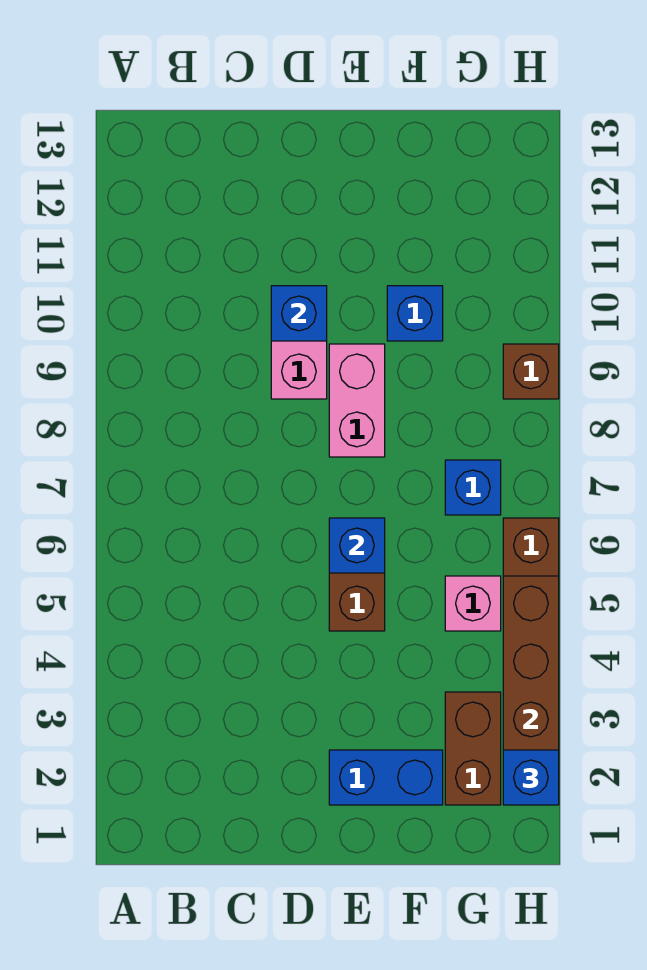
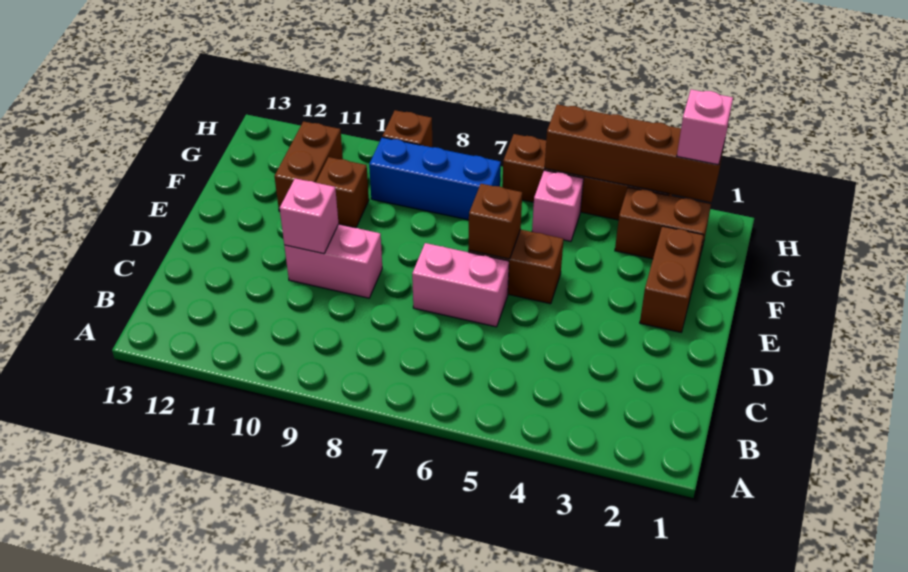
blue 1x1 brick [271,286,327,341] -> pink 1x1 brick [280,178,339,254]
blue 1x2 brick [329,750,443,805] -> brown 1x2 brick [640,226,704,332]
blue 1x1 brick [329,518,385,573] -> brown 1x1 brick [468,184,522,259]
pink 1x2 brick [329,344,385,457] -> pink 1x2 brick moved to [412,243,509,327]
blue 1x1 brick [387,286,443,341] -> brown 1x1 brick [316,157,369,228]
none -> brown 1x2 brick [274,121,343,211]
blue 1x1 brick [445,460,501,515] -> blue 1x3 brick [369,137,501,220]
blue 1x1 brick [503,750,559,805] -> pink 1x1 brick [677,89,733,165]

